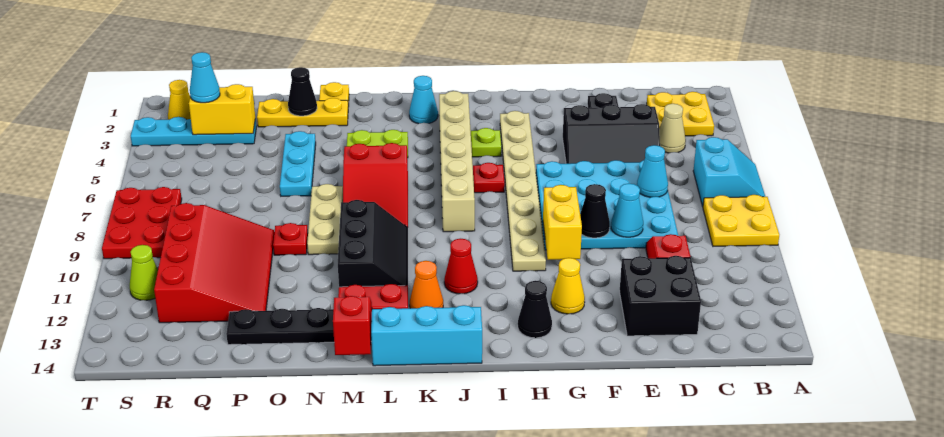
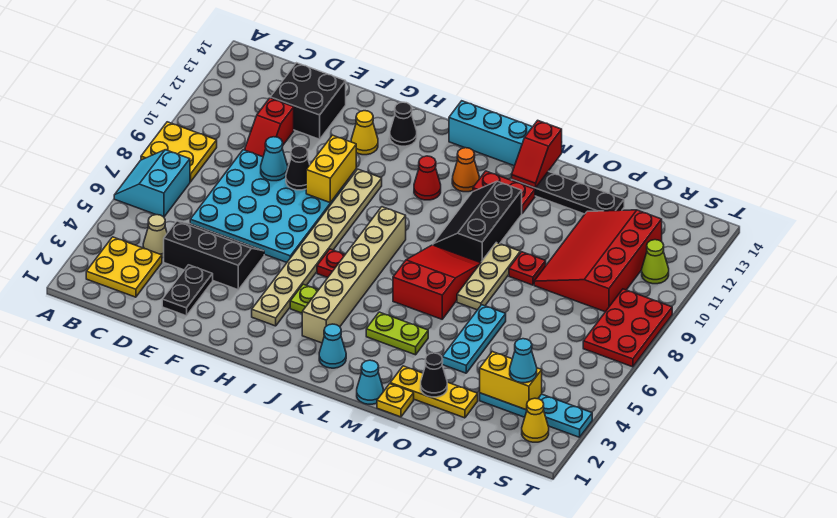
cyan 1x1 cone [637,145,668,197] -> cyan 1x1 cone moved to [357,360,383,404]

